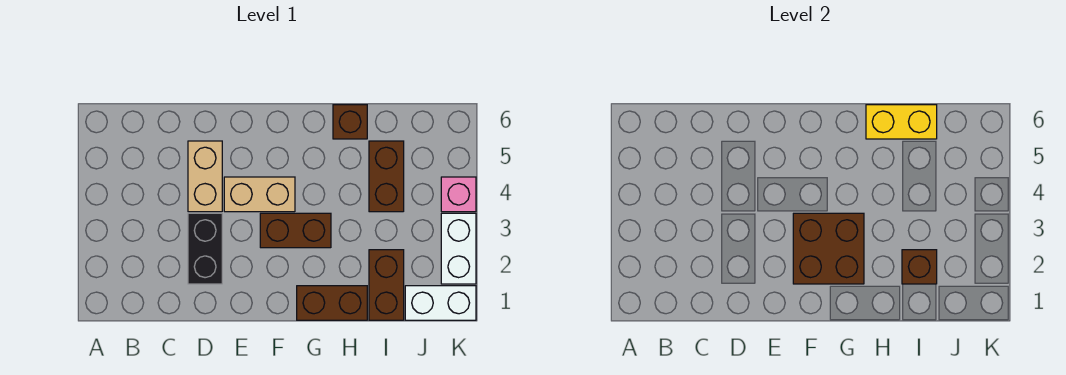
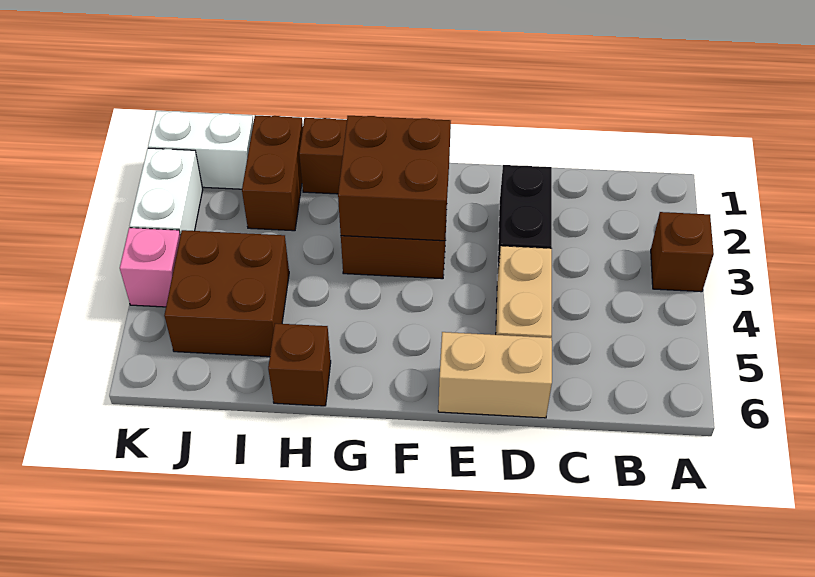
tan 1x2 brick [224,177,295,212] -> tan 1x2 brick moved to [438,332,552,418]
yellow 1x2 brick [866,105,937,139] -> none
brown 1x1 brick [902,250,937,284] -> brown 1x1 brick moved to [651,212,714,292]
brown 1x2 brick [369,141,404,212] -> brown 2x2 brick [164,230,289,357]

